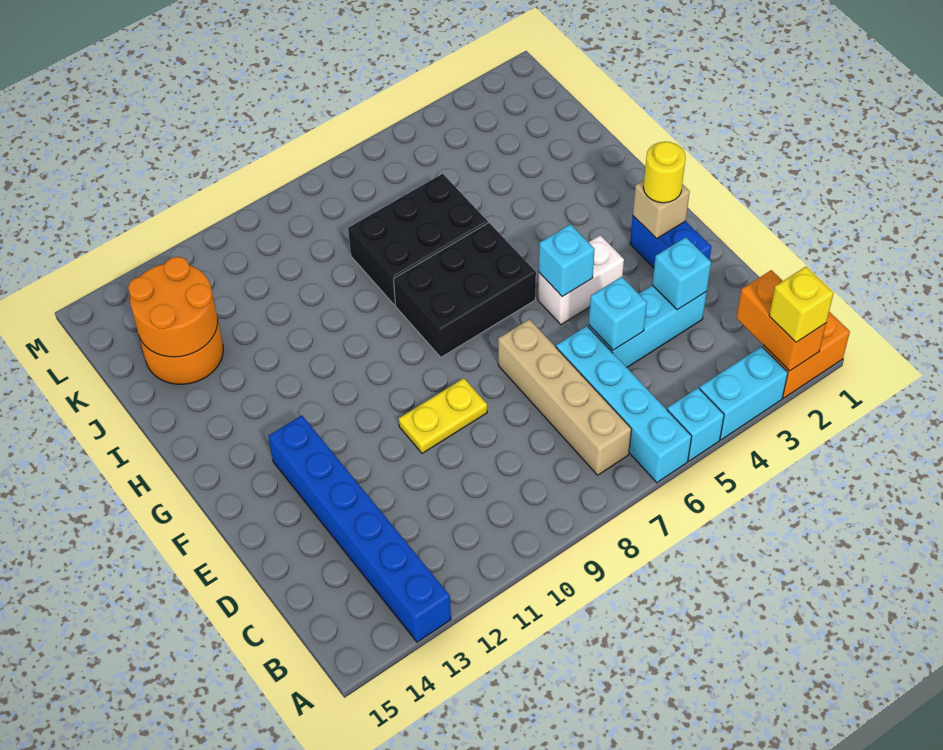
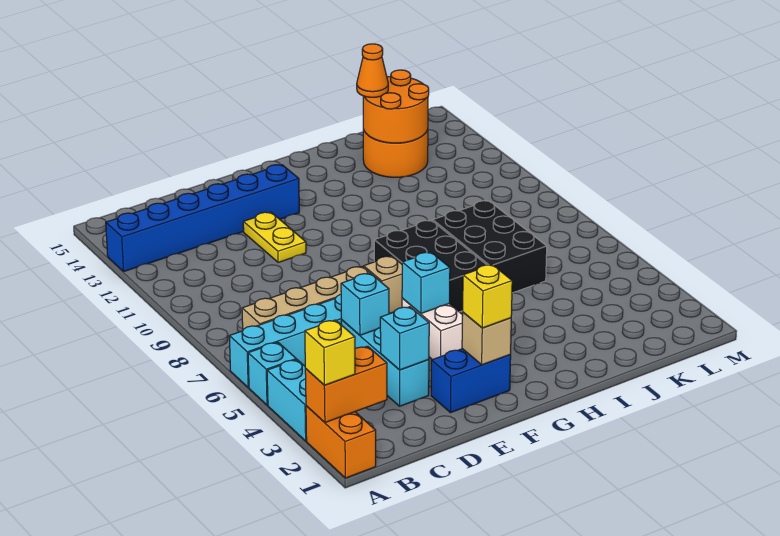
yellow 1x2 plate [399,378,487,453] -> yellow 1x2 plate moved to [243,212,306,263]
yellow 1x1 round brick [643,142,686,203] -> yellow 1x1 brick [463,265,512,328]
none -> tan 1x1 brick [364,256,402,314]
none -> orange 1x1 cone [357,44,388,97]

